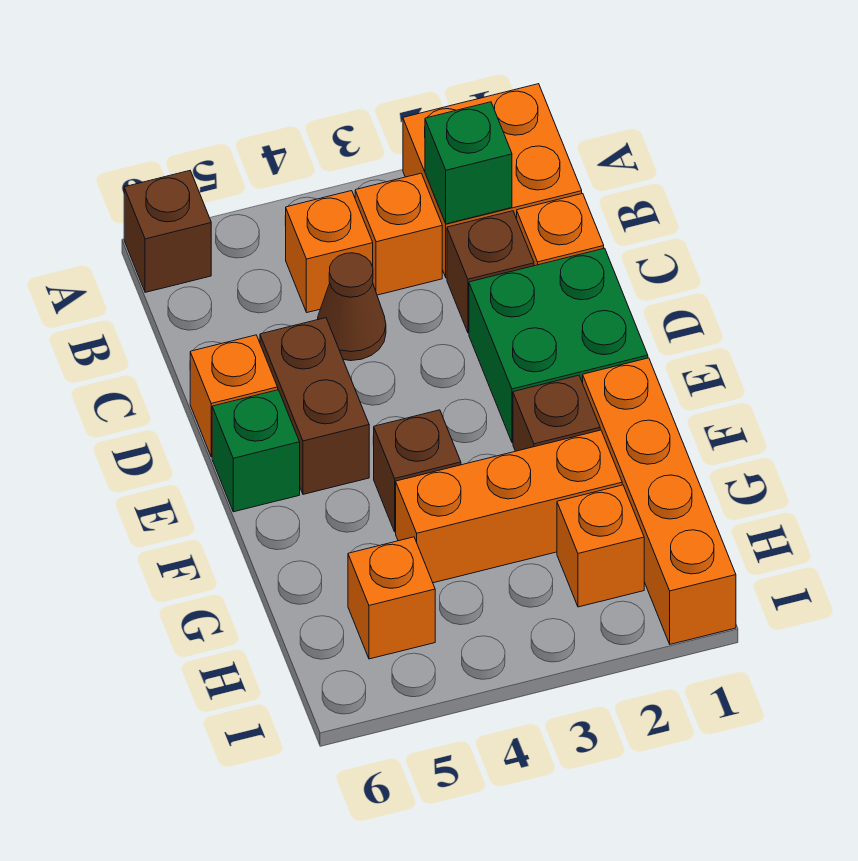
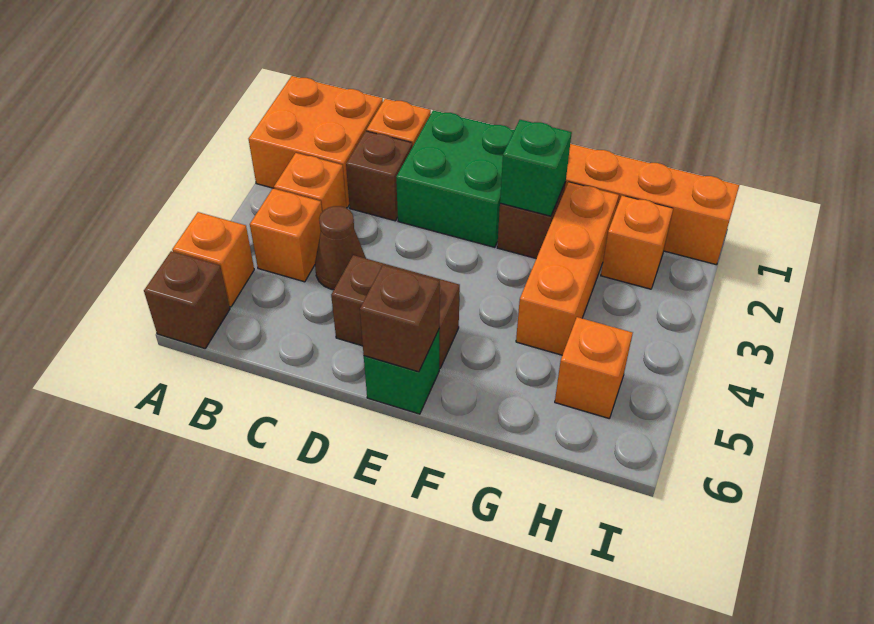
green 1x1 brick [425,102,512,224] -> green 1x1 brick moved to [500,120,572,216]
orange 1x1 brick [190,335,278,457] -> orange 1x1 brick moved to [172,212,254,307]
brown 1x1 brick [373,410,461,532] -> brown 1x1 brick moved to [360,265,440,372]

